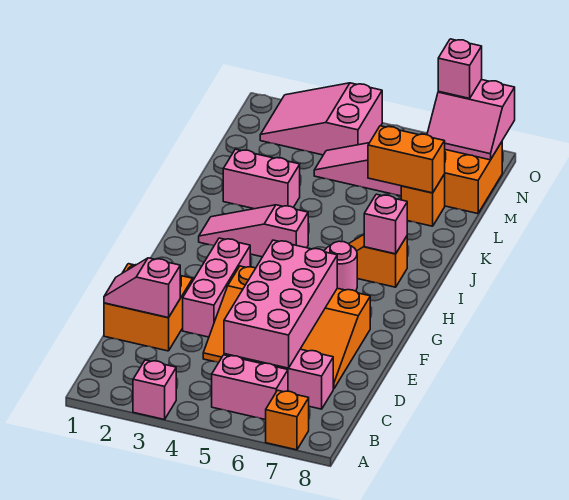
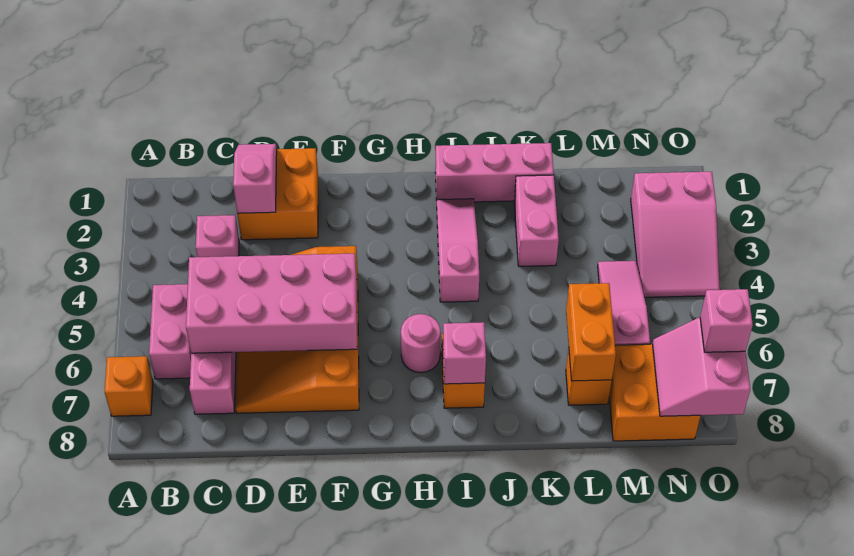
pink 1x1 brick [133,360,176,420] -> pink 1x1 brick moved to [196,215,239,257]
pink 1x3 brick [183,238,250,337] -> pink 1x3 brick moved to [435,143,554,202]
pink 2x3 slope [260,83,382,155] -> pink 2x3 slope turned to [631,172,720,297]

